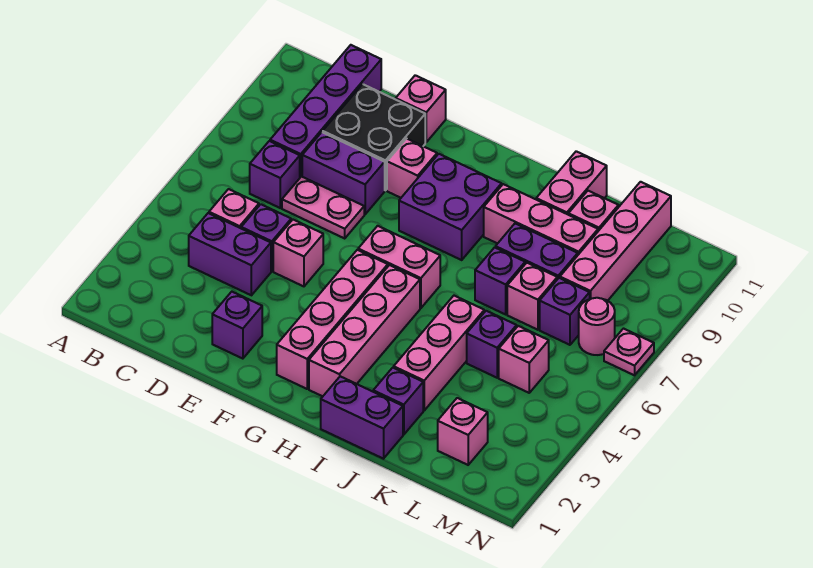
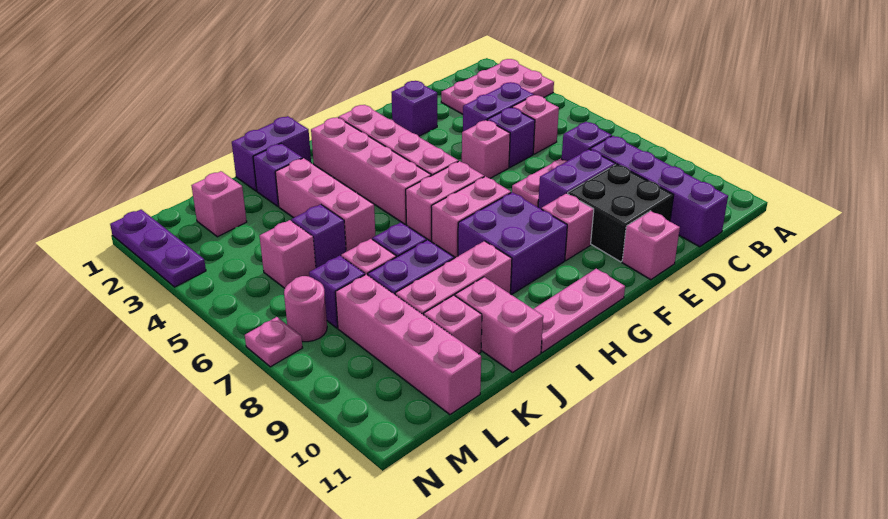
none -> pink 2x3 plate [441,59,554,114]
none -> pink 1x2 brick [431,176,511,258]
none -> pink 1x3 plate [534,269,625,352]
none -> purple 1x3 plate [110,210,206,287]

